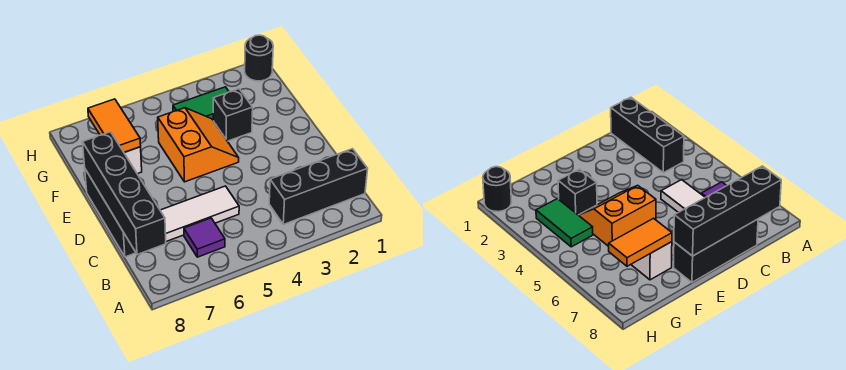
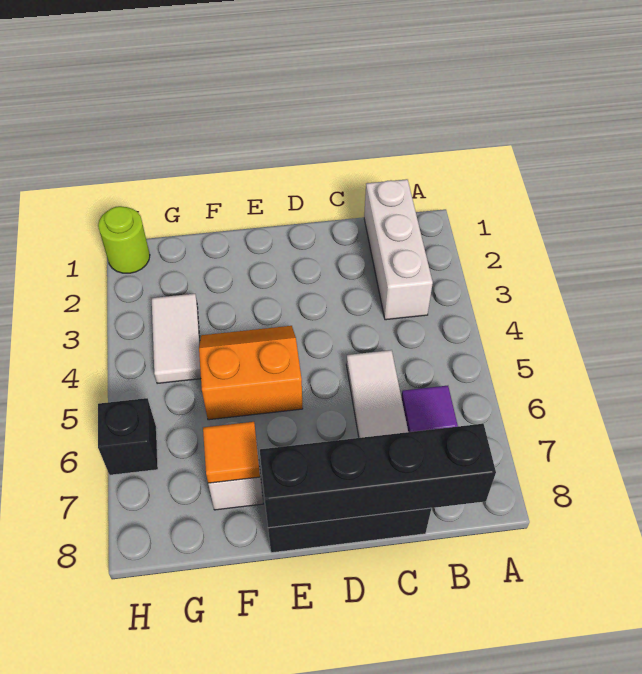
black 1x3 brick [269,149,368,224] -> white 1x3 brick [364,179,433,320]
black 1x1 brick [213,89,253,141] -> black 1x1 brick moved to [98,398,158,475]
orange 1x2 tile [88,99,141,152] -> orange 1x1 tile [203,422,260,483]
green 1x2 tile [173,87,229,120] -> white 1x2 tile [152,294,201,384]
black 1x1 round brick [245,35,273,81] -> lime 1x1 round brick [98,206,150,273]

